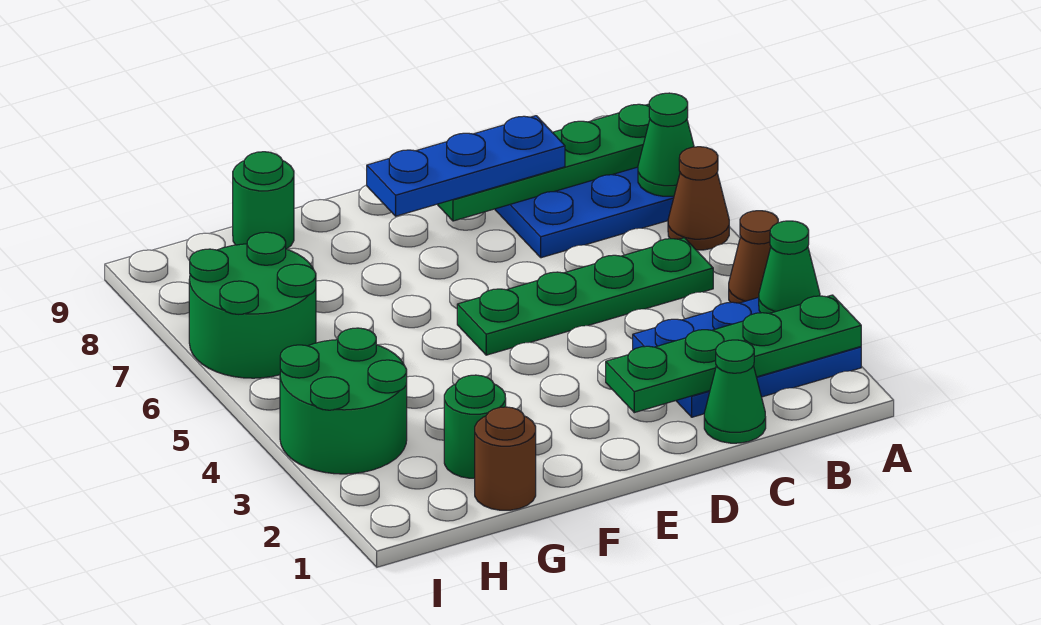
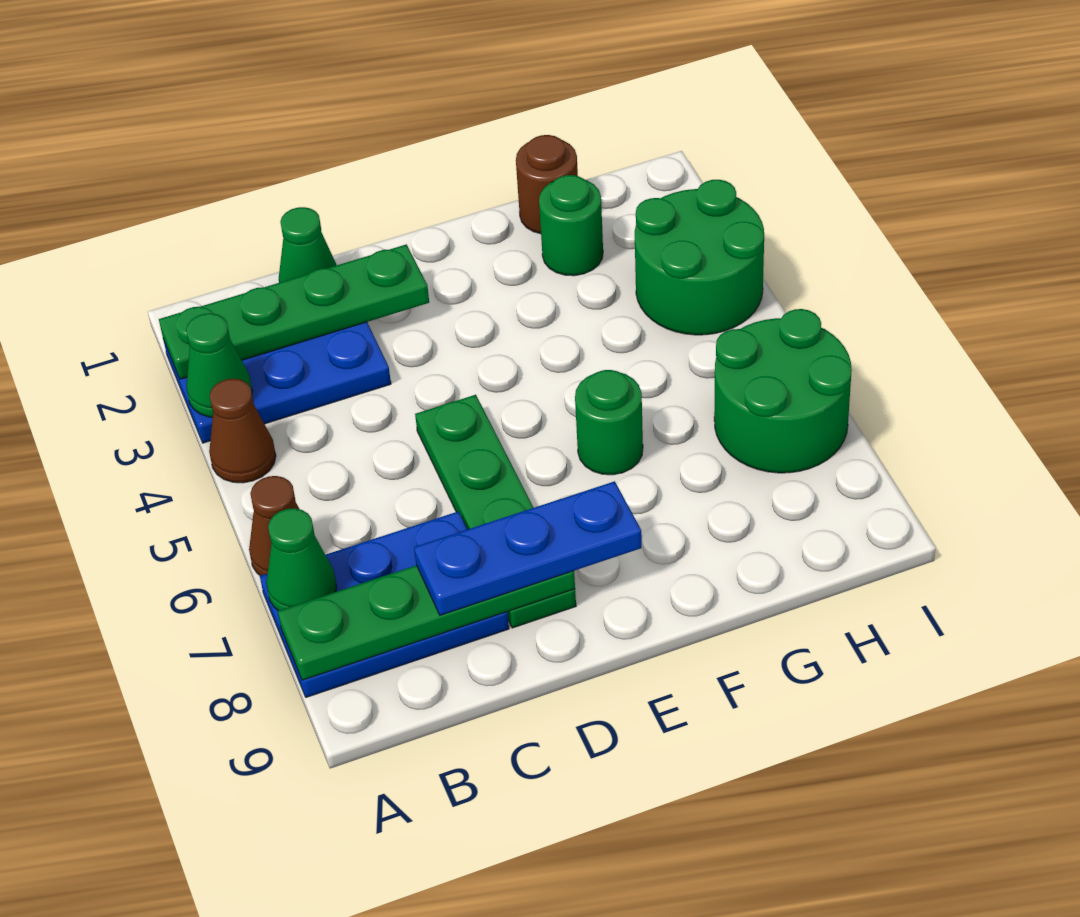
green 1x4 plate [457,238,713,355] -> green 1x4 plate turned to [415,395,576,628]
green 1x1 round brick [233,152,294,249] -> green 1x1 round brick moved to [575,370,643,475]

